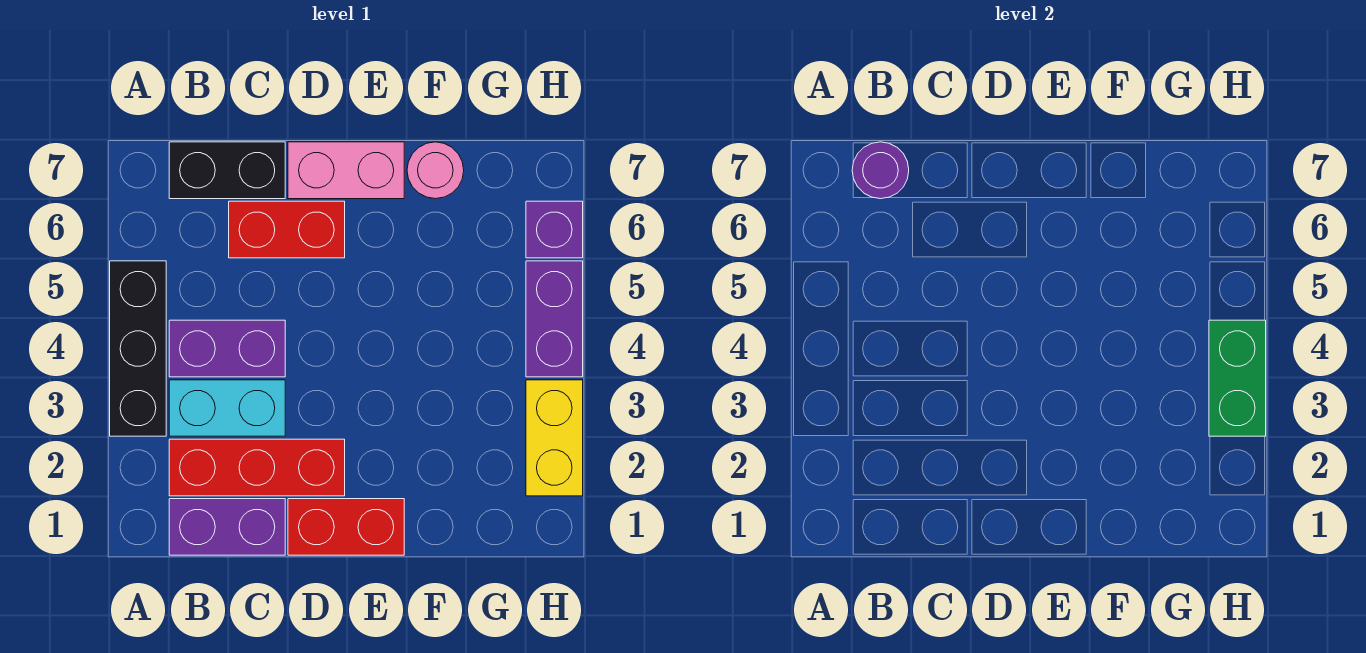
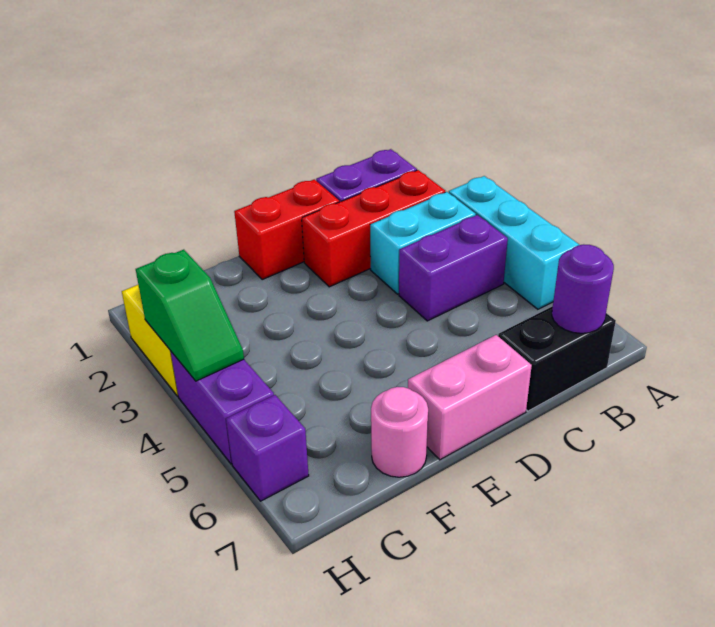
black 1x3 brick [110,261,166,436] -> cyan 1x3 brick [449,176,579,309]
red 1x2 brick [229,201,345,258] -> none
green 1x2 brick [1209,320,1266,436] -> green 1x2 slope [136,250,244,381]

